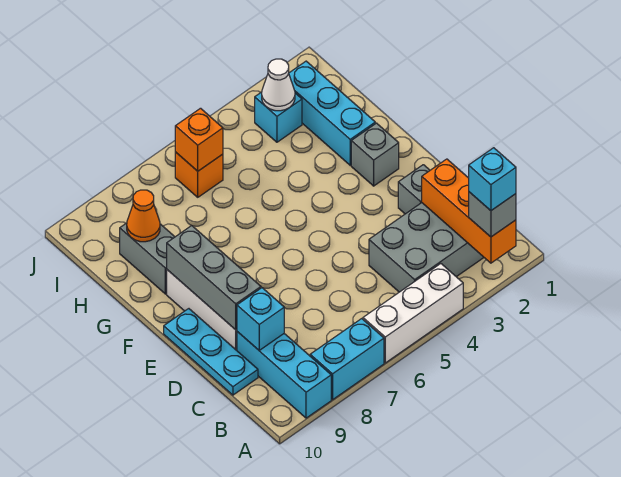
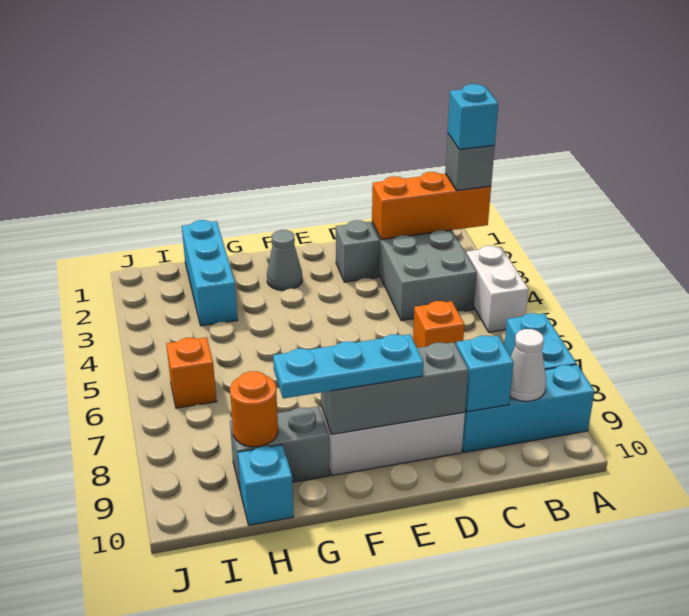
white 1x3 brick [363,264,463,363] -> white 1x2 brick [466,246,528,332]
cyan 1x3 plate [164,309,258,395] -> cyan 1x3 plate moved to [273,334,423,399]
grey 1x1 brick [351,123,399,186] -> grey 1x1 cone [267,230,302,290]
cyan 1x3 brick [289,61,375,165] -> cyan 1x3 brick turned to [182,220,238,326]
orange 1x1 cone [127,190,160,242] -> orange 1x1 round brick [230,371,278,447]
cyan 1x1 brick [255,92,302,142] -> cyan 1x1 brick moved to [238,445,294,525]
white 1x1 cone [262,59,295,111] -> white 1x1 cone moved to [510,329,546,401]
orange 1x1 brick [175,108,223,171] -> orange 1x1 brick moved to [413,301,465,348]

